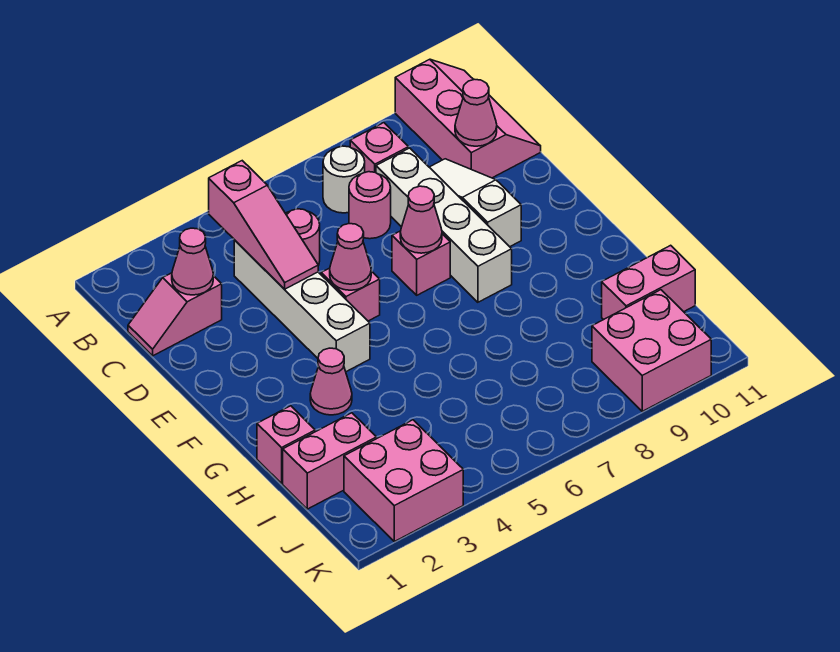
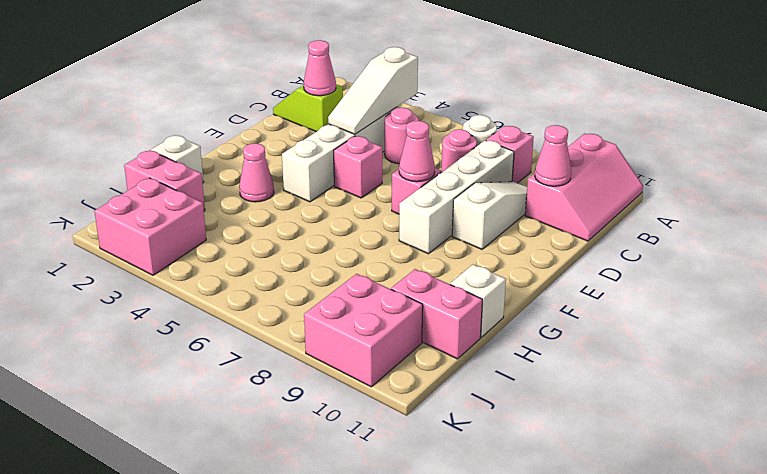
pink 1x3 slope [209,161,318,289] -> white 1x3 slope [328,47,418,134]
pink 1x2 slope [128,273,222,356] -> lime 1x2 slope [273,84,343,132]
pink 1x1 cone [330,224,371,290] -> none
pink 1x1 brick [257,406,315,483] -> white 1x1 brick [151,135,204,183]
none -> white 1x1 brick [450,265,506,337]

